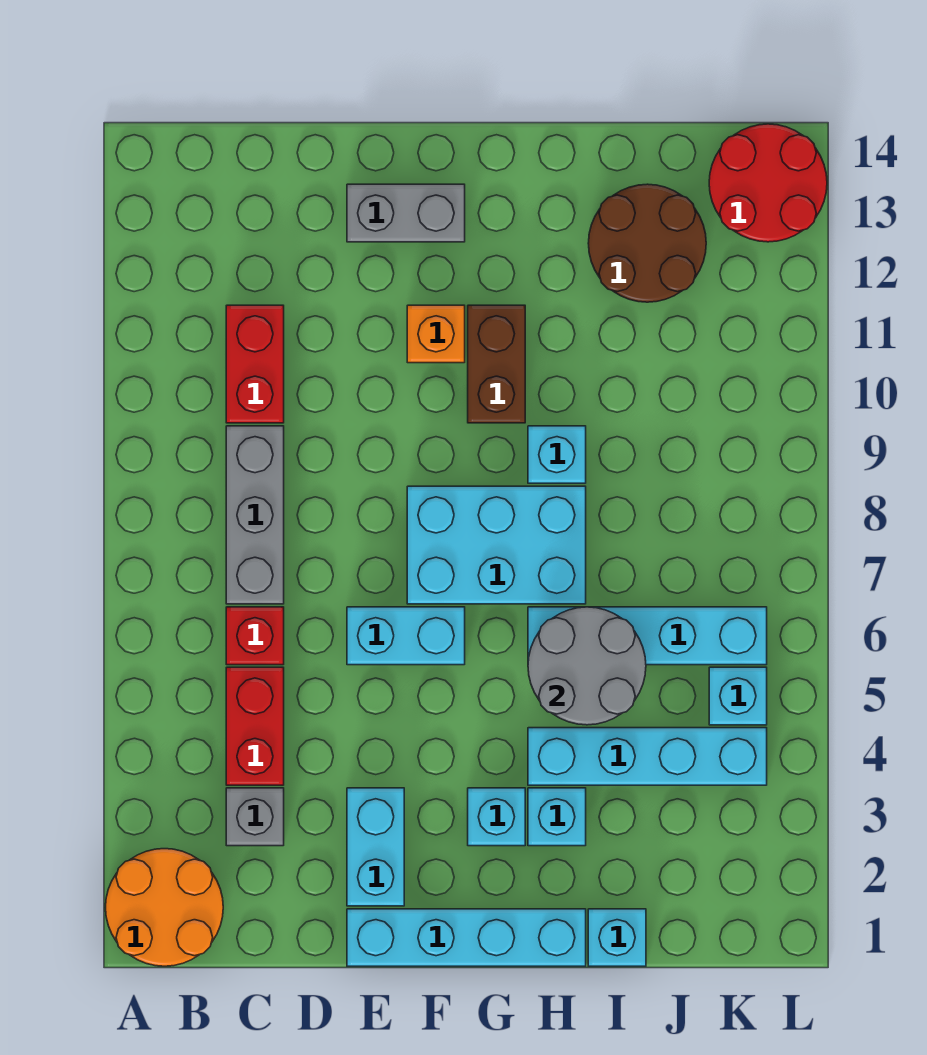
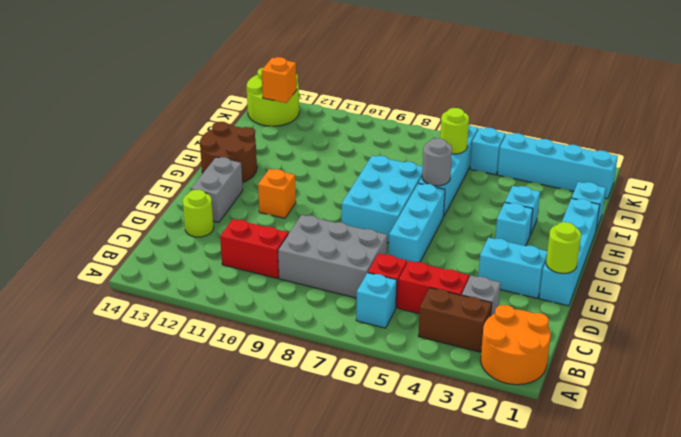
grey 1x3 brick [226,426,284,604] -> grey 2x3 brick [278,215,387,298]
none -> lime 1x1 round brick [183,190,214,237]
none -> lime 1x1 round brick [546,222,581,274]
cyan 1x2 brick [347,607,465,665] -> cyan 1x3 brick [389,183,445,263]
brown 1x2 brick [468,305,525,423] -> brown 1x2 brick moved to [418,288,492,352]
cyan 1x4 brick [528,728,767,785] -> cyan 1x4 brick turned to [497,133,618,199]
grey 2x2 round brick [528,607,646,725] -> grey 1x1 round brick [422,138,452,186]
cyan 1x1 brick [528,426,586,483] -> cyan 1x1 brick moved to [356,273,397,328]
brown 2x2 round brick [588,184,706,302] -> brown 2x2 round brick moved to [200,122,257,183]
none -> lime 1x1 round brick [440,108,469,154]
red 2x2 round brick [709,124,827,242] -> lime 2x2 round brick [247,68,299,126]
none -> orange 1x1 brick [262,57,297,103]

